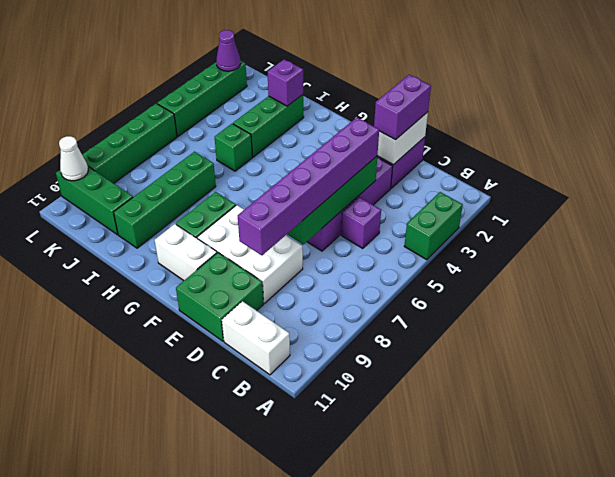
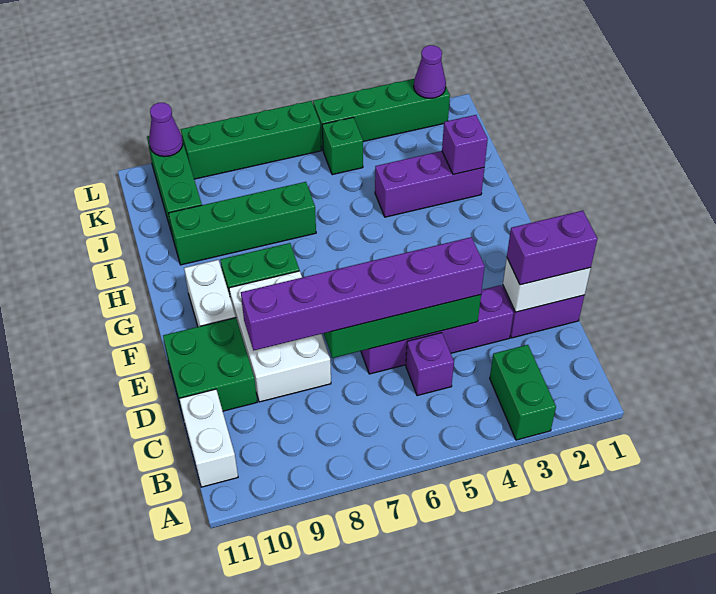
green 1x2 brick [404,192,463,260] -> green 1x2 brick turned to [490,345,556,440]
green 1x3 brick [233,95,304,157] -> purple 1x3 brick [375,151,484,217]
green 1x1 brick [215,124,252,171] -> green 1x1 brick moved to [322,117,363,175]
white 1x1 cone [59,136,88,181] -> purple 1x1 cone [149,103,183,157]

